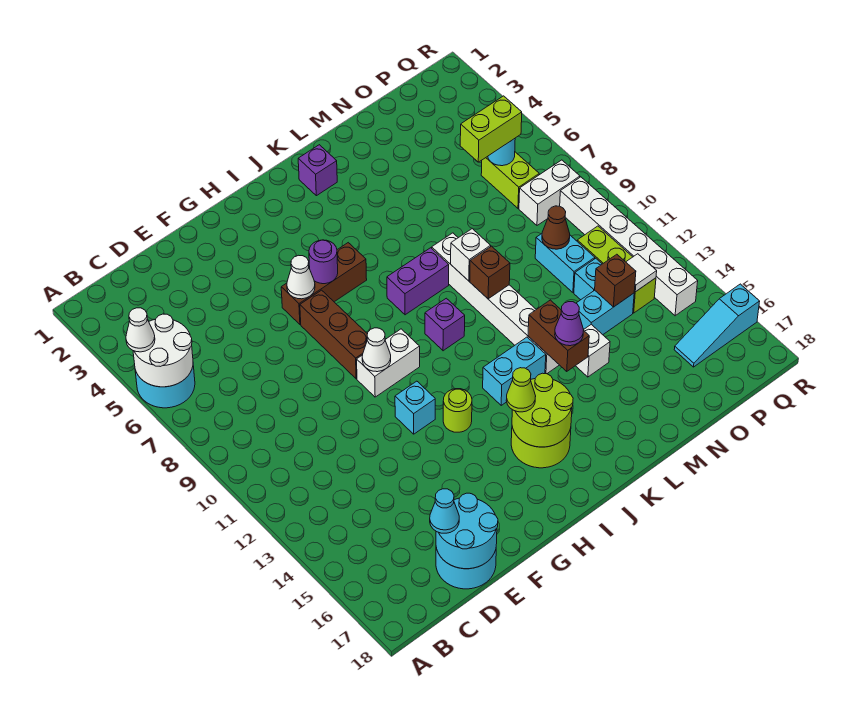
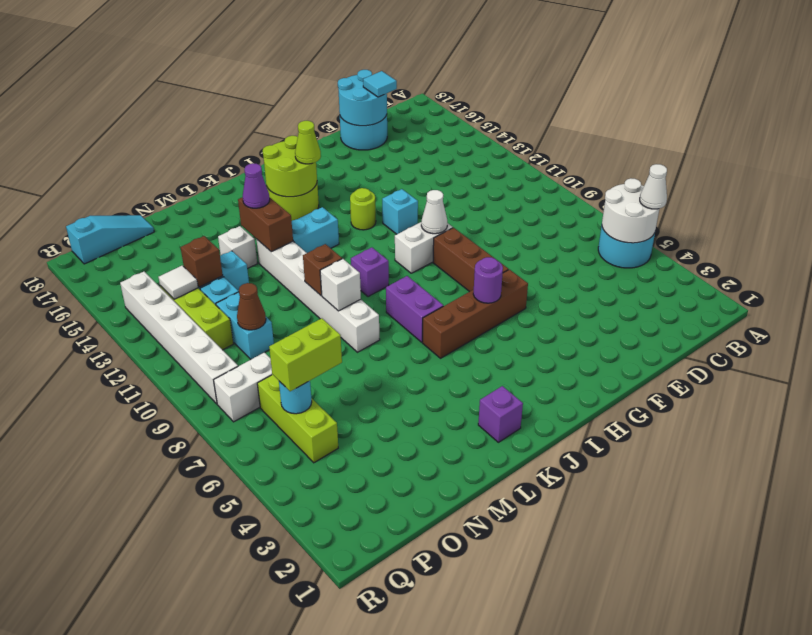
cyan 1x1 cone [430,489,459,533] -> cyan 1x1 tile [363,71,397,97]
brown 1x3 brick [281,243,367,324] -> brown 1x4 brick [422,269,528,358]
white 1x1 cone [287,255,315,299] -> none
purple 1x2 brick [387,248,449,315] -> purple 1x2 brick turned to [386,276,443,342]
lime 1x2 brick [481,152,539,208] -> lime 1x3 brick [257,375,338,463]
cyan 1x3 slope [674,284,760,367] -> cyan 1x3 slope moved to [66,215,154,264]

